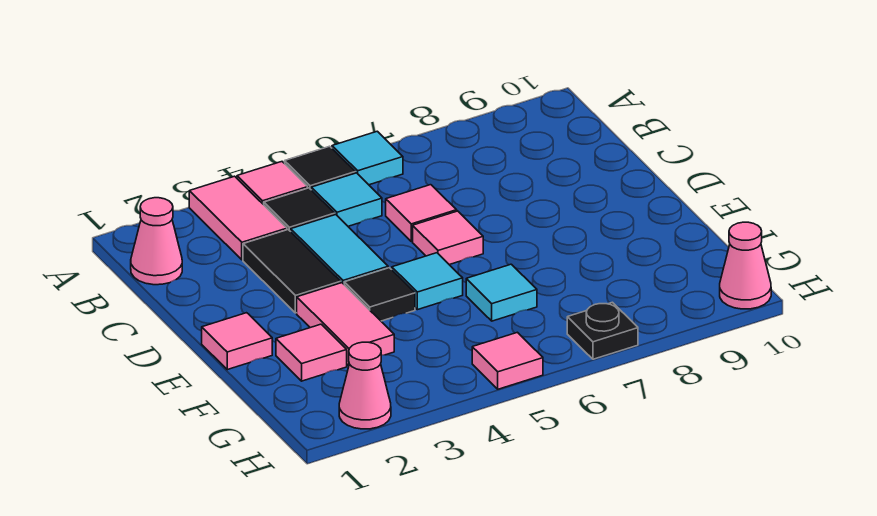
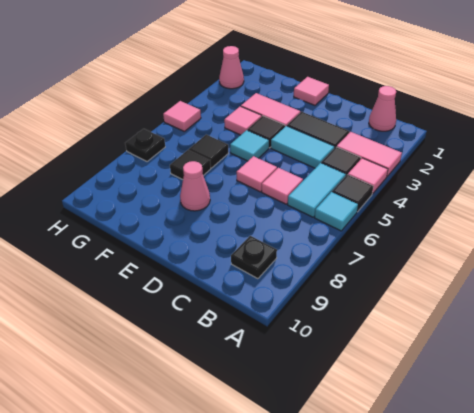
cyan 1x1 tile [311,173,382,226] -> cyan 1x2 tile [288,163,346,217]
none -> black 1x1 plate [231,236,277,279]
pink 1x1 tile [276,324,347,381] -> pink 1x1 tile moved to [224,106,262,135]
cyan 1x1 tile [466,264,537,321] -> black 1x1 tile [189,135,228,168]
none -> black 1x1 tile [170,150,211,180]
pink 1x1 cone [720,222,771,309] -> pink 1x1 cone moved to [180,161,210,211]

